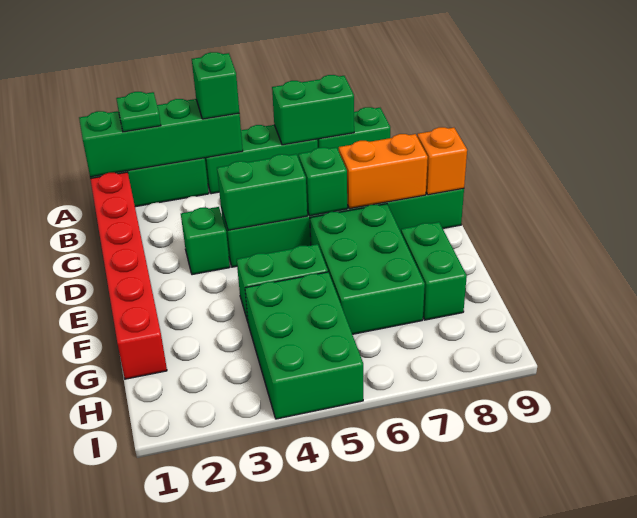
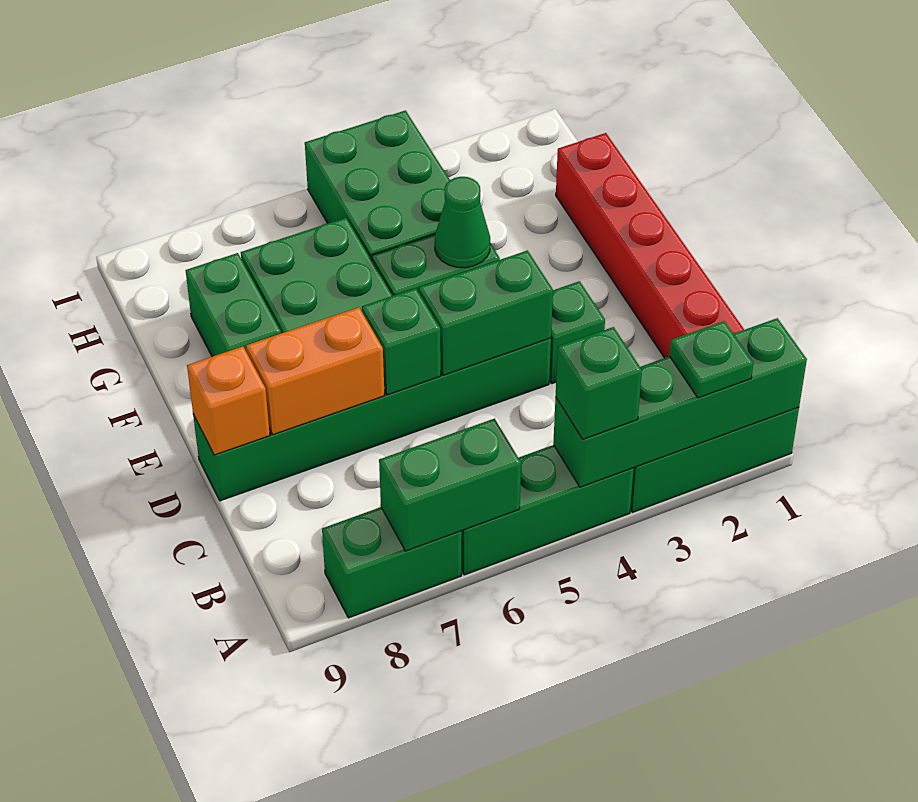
none -> green 1x1 cone [435,177,491,268]

